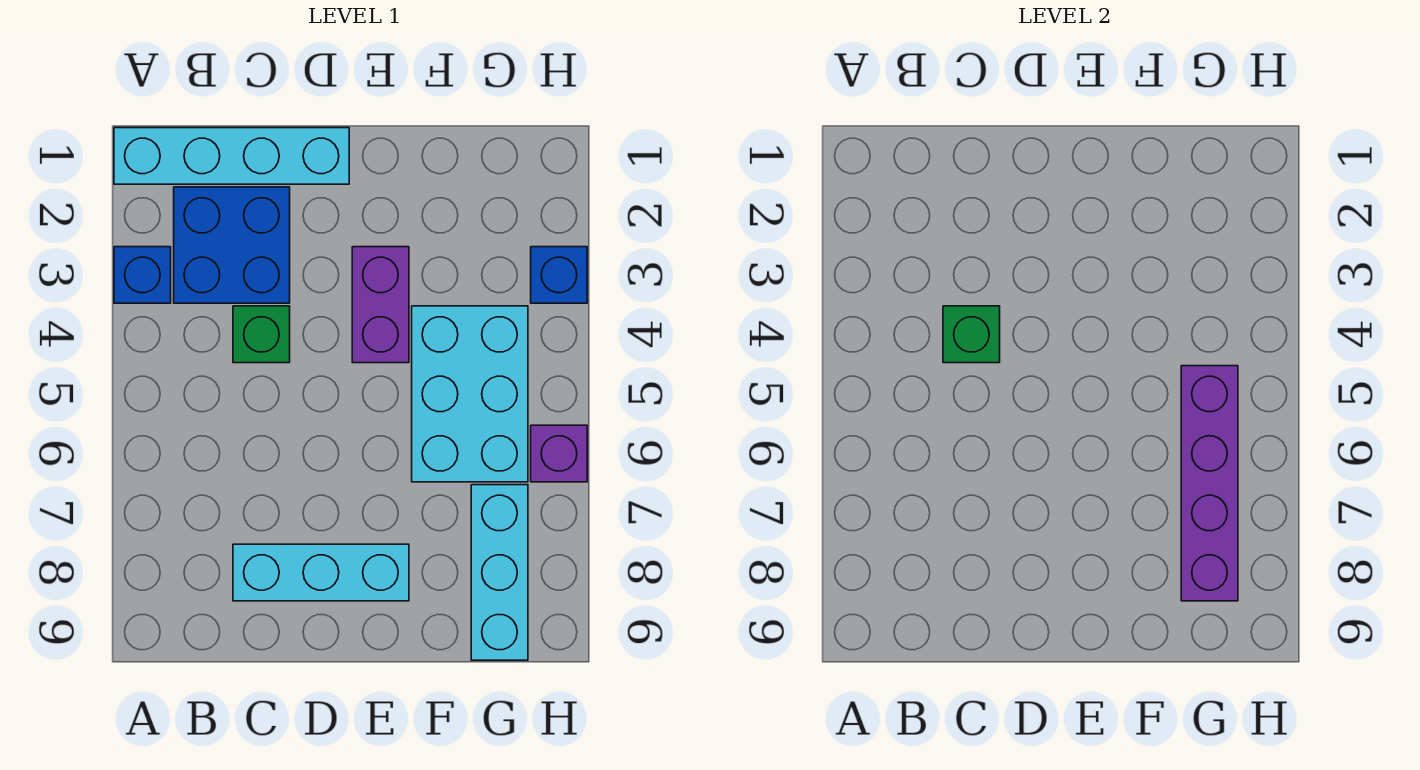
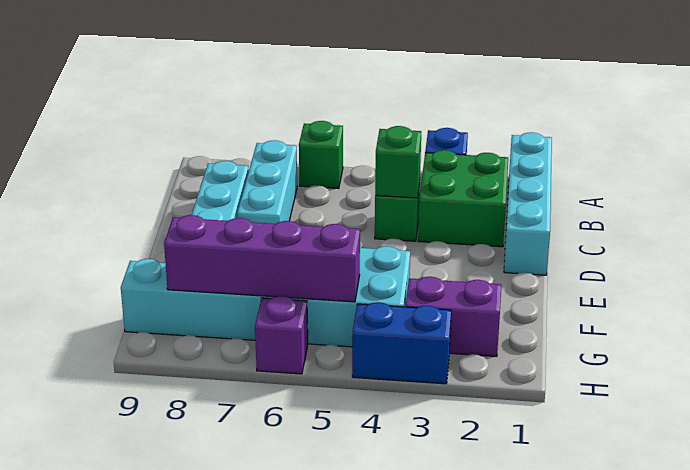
none -> green 1x1 brick [299,121,343,189]
blue 2x2 brick [174,187,290,303] -> green 2x2 brick [418,150,508,247]
none -> cyan 1x3 brick [237,140,297,224]
purple 1x2 brick [352,247,409,363] -> purple 1x2 brick moved to [405,277,501,357]
blue 1x1 brick [531,247,587,303] -> blue 1x2 brick [352,302,451,384]

